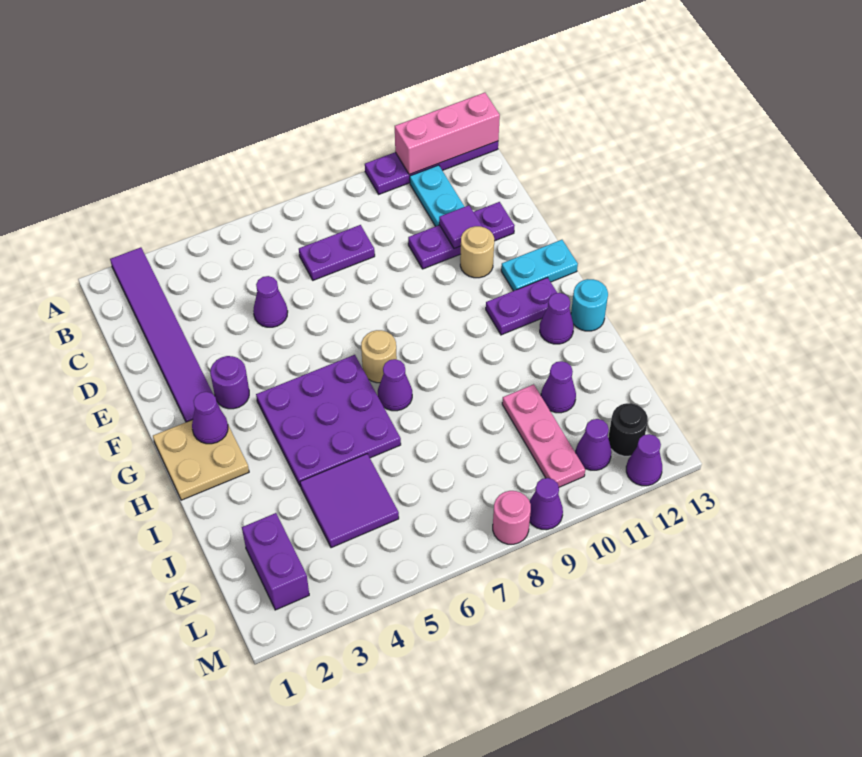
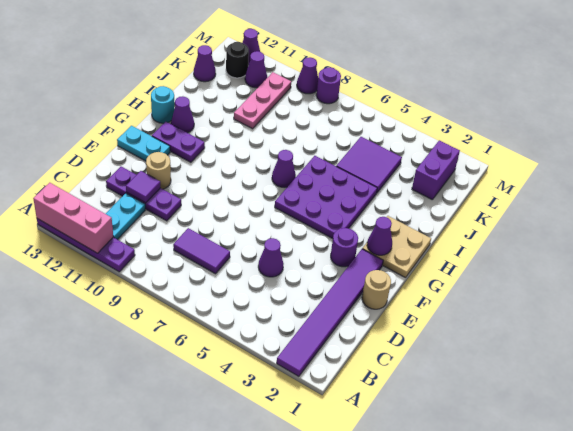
purple 1x2 plate [299,225,375,280] -> purple 1x2 tile [173,228,230,274]
tan 1x1 round brick [361,330,397,383] -> tan 1x1 round brick moved to [362,270,391,309]
purple 1x1 cone [541,361,576,413] -> purple 1x1 cone moved to [194,45,216,82]
pink 1x1 round brick [493,491,531,544] -> purple 1x1 round brick [316,67,341,104]

